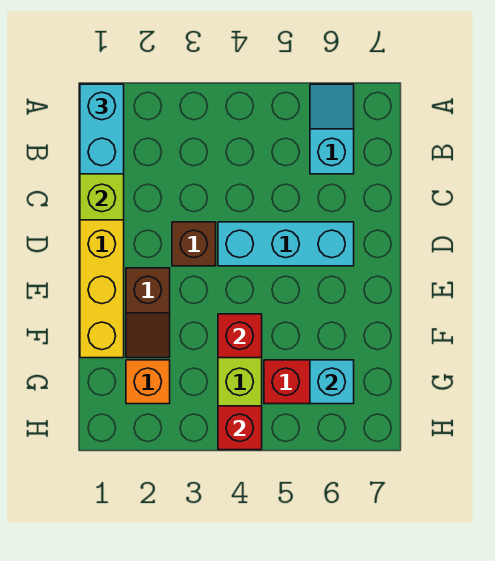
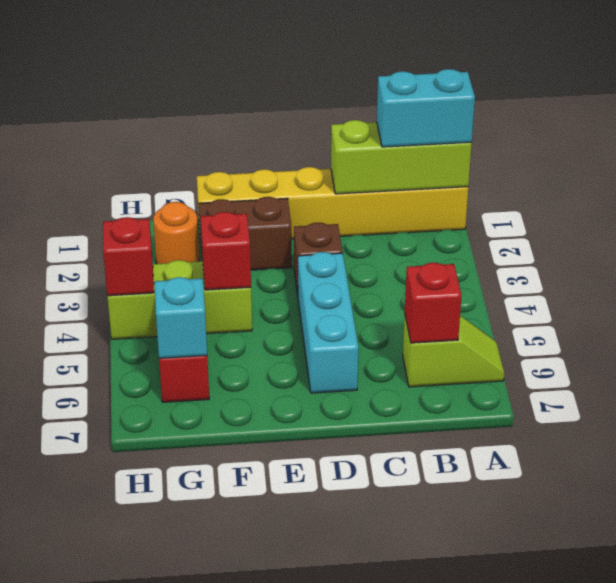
cyan 1x2 slope [310,84,354,174] -> lime 1x2 slope [403,314,504,387]
none -> red 1x1 brick [405,263,461,343]
brown 1x2 slope [126,268,170,358] -> brown 1x2 brick [199,197,292,270]
orange 1x1 brick [126,360,170,404] -> orange 1x1 round brick [153,202,199,264]

